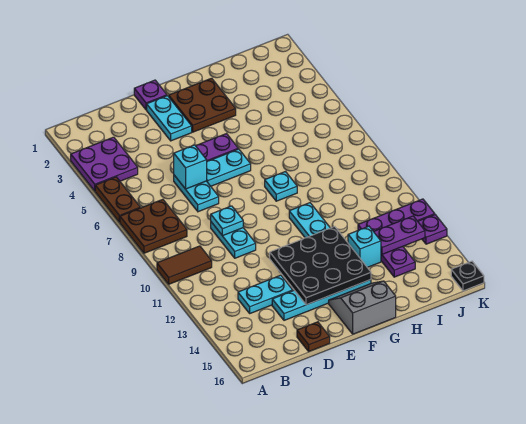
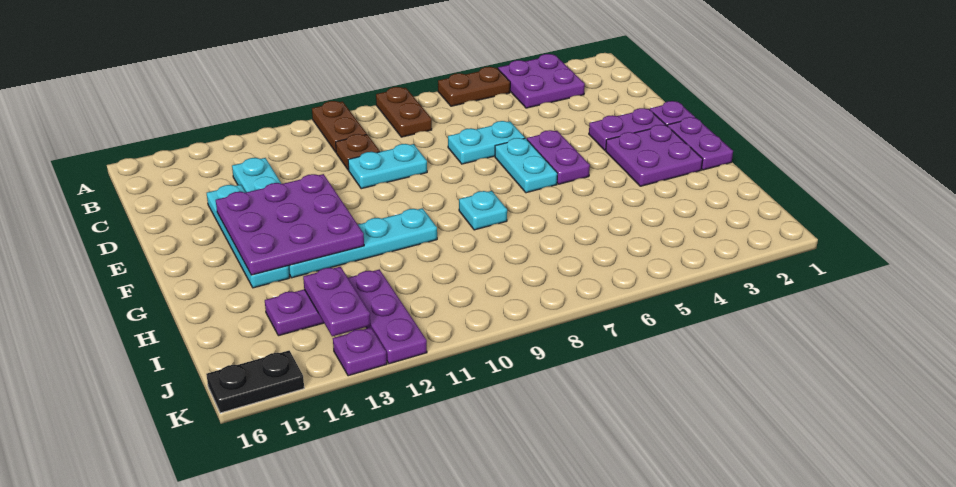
brown 2x2 plate [120,199,187,253] -> brown 1x2 plate [376,87,432,137]
brown 1x2 tile [157,246,212,284] -> brown 1x2 plate [312,101,367,152]
cyan 1x1 brick [174,145,207,189] -> none
cyan 1x1 plate [211,206,243,236] -> none
brown 1x1 plate [297,322,330,351] -> brown 1x1 plate moved to [336,134,380,170]
cyan 1x2 plate [147,96,192,141] -> purple 1x2 plate [589,108,665,150]
black 3x3 plate [270,227,371,305] -> purple 3x3 plate [216,174,364,275]
none -> purple 1x2 plate [667,117,733,170]
brown 2x2 plate [169,78,236,132] -> purple 2x2 plate [606,125,703,186]
grey 2x2 slope [329,281,396,334] -> none
cyan 1x1 brick [348,226,381,267] -> none
black 1x1 plate [451,261,484,291] -> black 1x2 plate [206,351,304,413]

